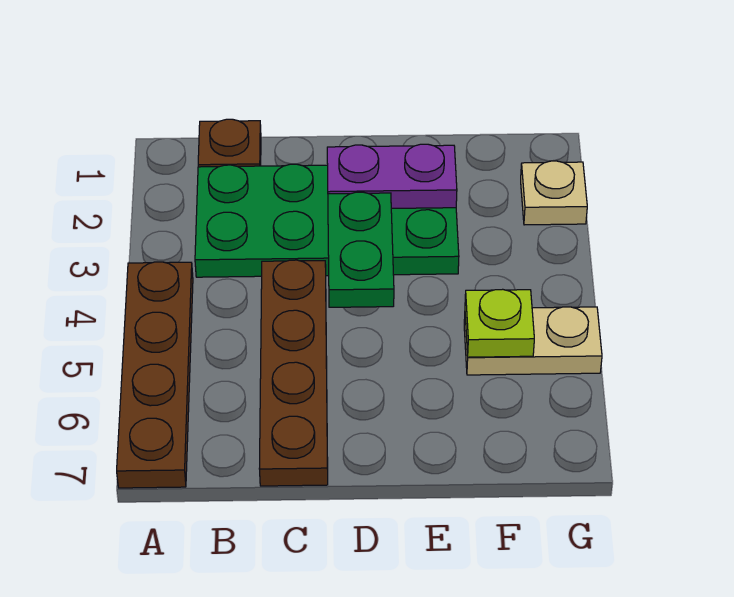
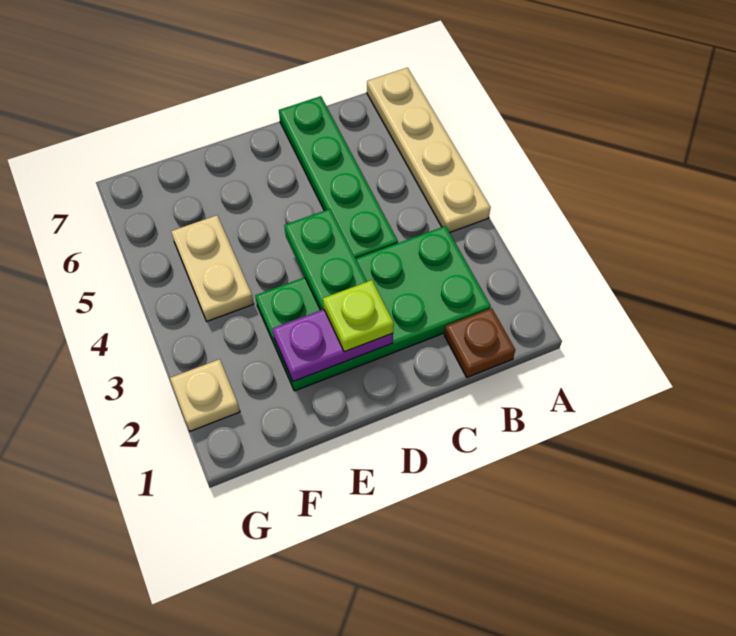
brown 1x4 plate [117,262,193,488] -> tan 1x4 plate [367,68,491,232]
brown 1x4 plate [259,260,328,486] -> green 1x4 plate [279,96,398,258]
tan 1x2 plate [464,307,602,375] -> tan 1x2 plate turned to [171,215,254,321]
lime 1x1 plate [465,289,534,357] -> lime 1x1 plate moved to [323,280,394,352]

